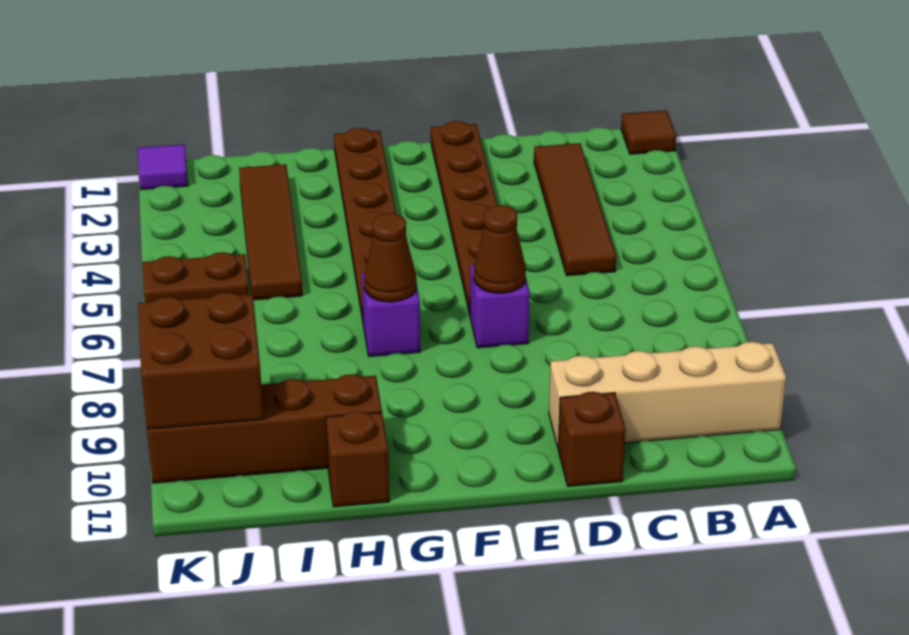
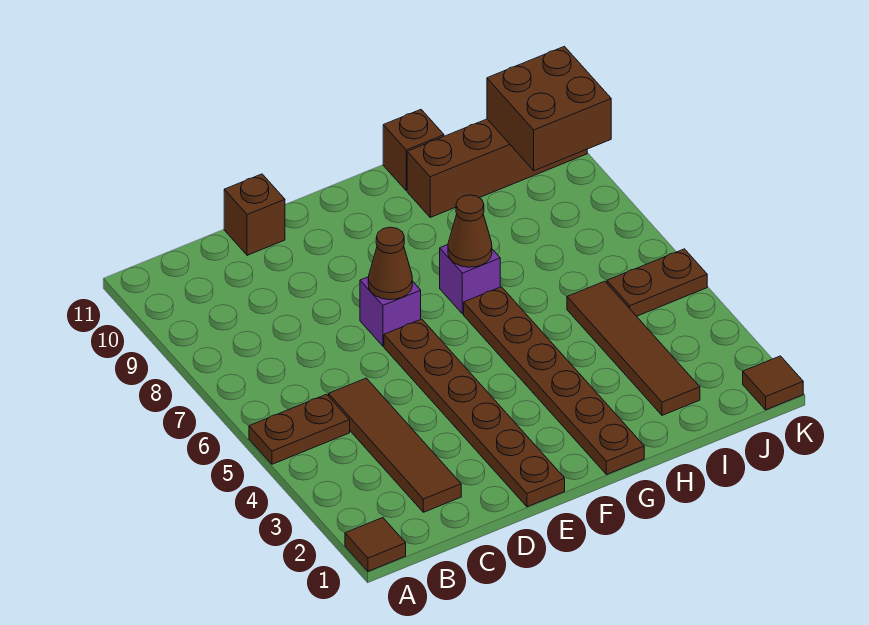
none -> brown 1x2 plate [249,394,350,464]
tan 1x4 brick [549,342,786,447] -> none
purple 1x1 tile [138,145,188,190] -> brown 1x1 tile [743,356,803,410]

